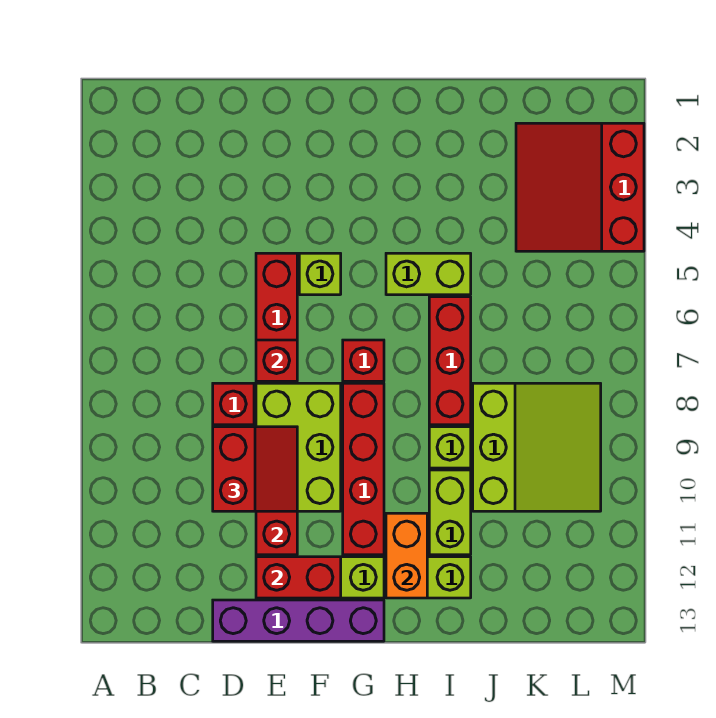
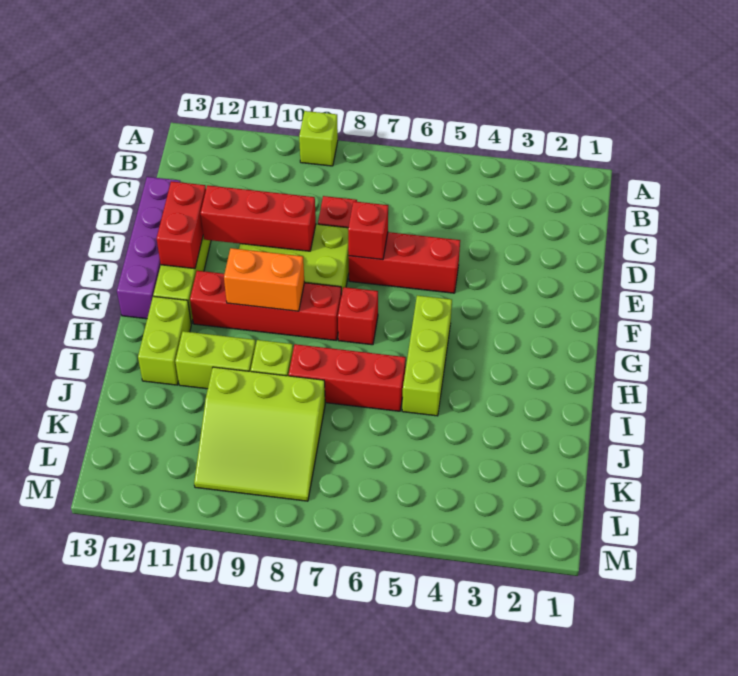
red 2x2 slope [213,427,297,511] -> none
lime 1x1 brick [299,253,341,295] -> lime 1x1 brick moved to [299,111,338,166]
lime 1x2 brick [386,253,471,295] -> lime 1x3 brick [402,296,452,416]
orange 1x2 brick [386,513,427,598] -> orange 1x2 brick moved to [224,248,304,311]
red 3x3 slope [516,123,644,251] -> none

